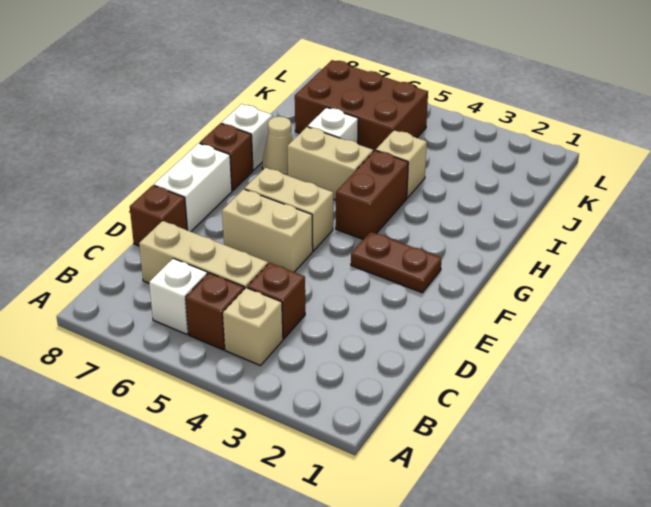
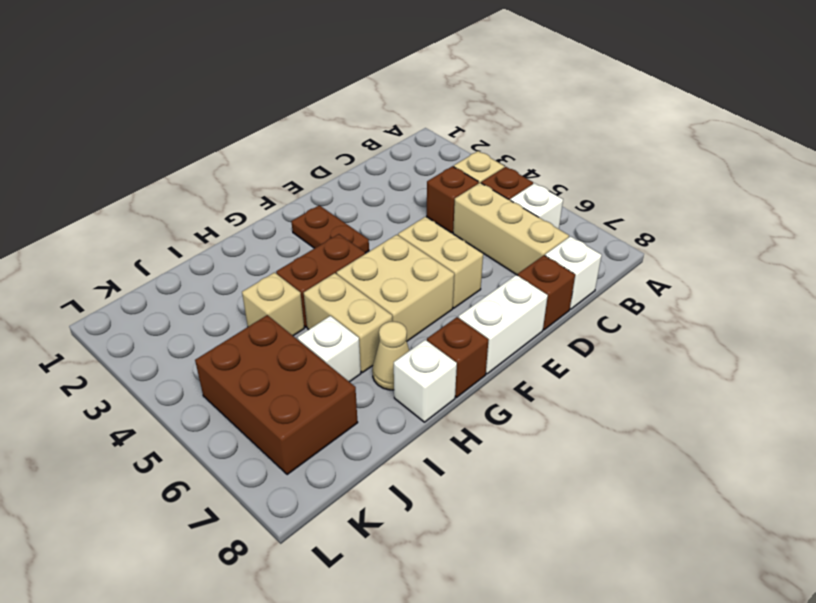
none -> white 1x1 brick [545,236,602,309]
tan 1x2 brick [245,168,333,251] -> tan 2x2 brick [336,235,454,341]

